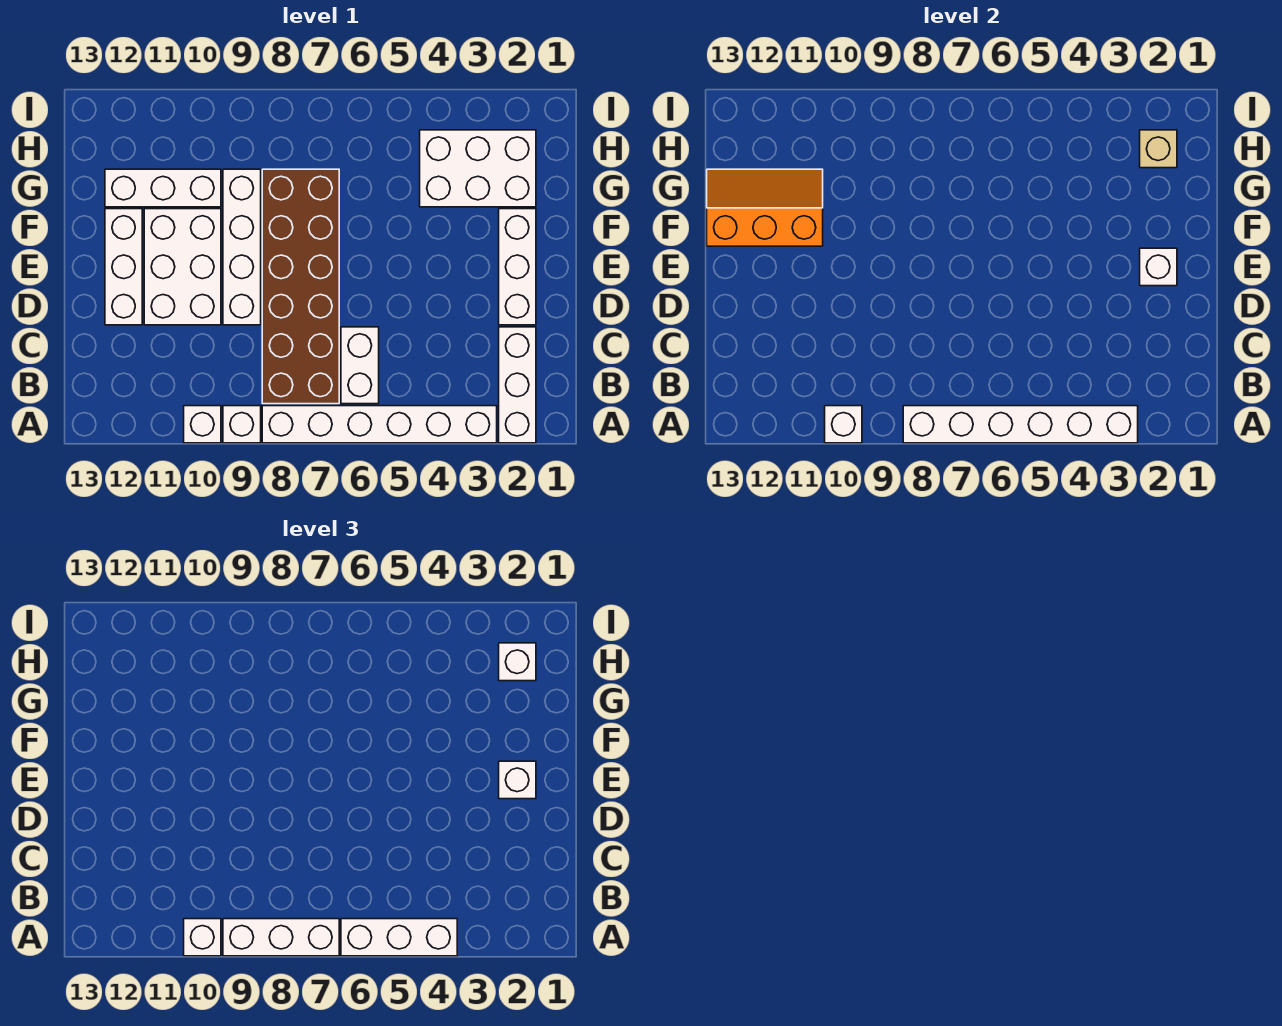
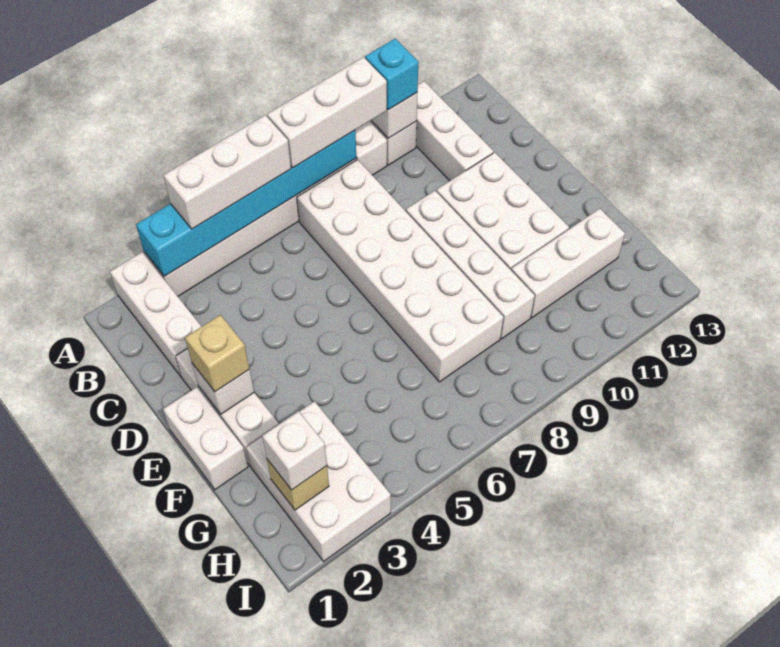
white 1x6 brick [903,406,1138,443] -> cyan 1x6 brick [136,130,356,276]
white 1x1 brick [184,919,221,956] -> cyan 1x1 brick [365,39,418,110]
white 1x2 brick [341,327,379,404] -> white 1x2 brick moved to [163,387,248,489]
brown 2x6 brick [262,169,339,404] -> white 2x6 brick [297,160,503,382]
white 1x3 brick [105,209,142,325] -> white 1x3 brick moved to [416,81,494,181]
white 1x1 brick [499,761,536,799] -> tan 1x1 brick [185,315,249,392]
orange 2x3 slope [707,169,823,246] -> none
white 2x3 brick [420,130,536,207] -> white 2x3 brick turned to [246,401,391,562]

